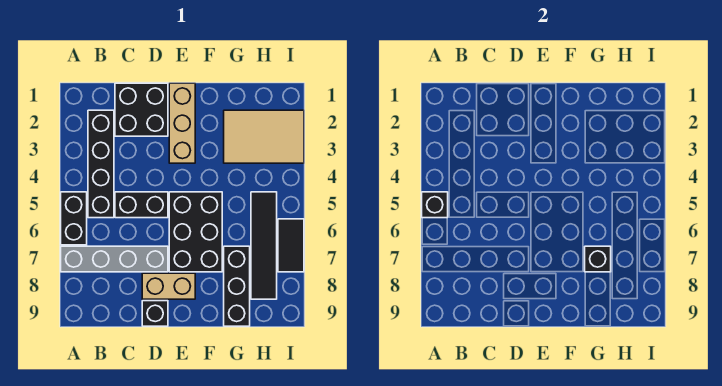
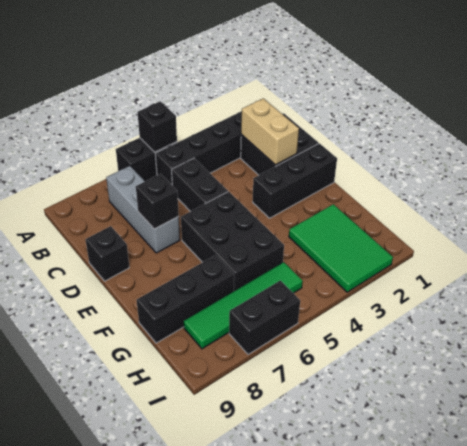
grey 1x4 brick [61,246,168,272] -> grey 1x3 brick [106,166,180,253]
tan 1x2 brick [142,273,195,299] -> tan 1x2 brick moved to [241,98,299,165]
tan 1x3 brick [169,83,195,163] -> black 1x3 brick [253,143,337,218]
black 2x3 brick [169,192,222,272] -> black 2x3 brick turned to [181,191,284,291]
tan 2x3 tile [224,110,304,163] -> green 2x3 tile [289,204,393,292]
black 1x1 brick [585,246,611,272] -> black 1x1 brick moved to [136,174,179,229]
black 1x4 tile [251,192,277,299] -> green 1x4 tile [184,262,303,349]
black 1x2 tile [278,219,304,272] -> black 1x2 brick [229,280,300,355]

